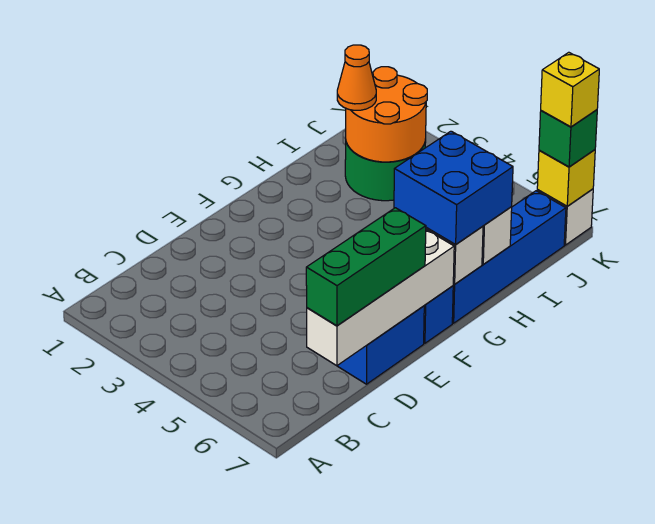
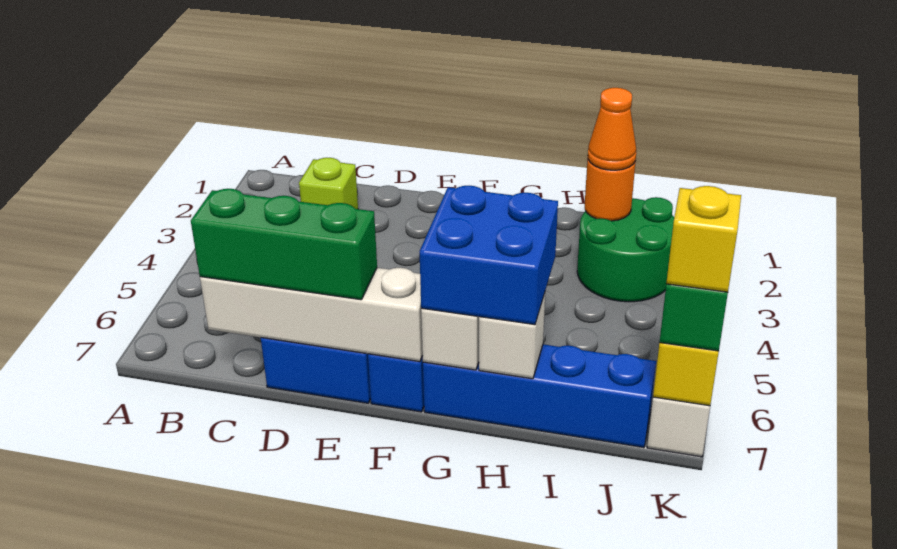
none -> lime 1x1 brick [299,158,358,209]
orange 2x2 round brick [346,67,427,162] -> orange 1x1 round brick [585,160,636,221]

